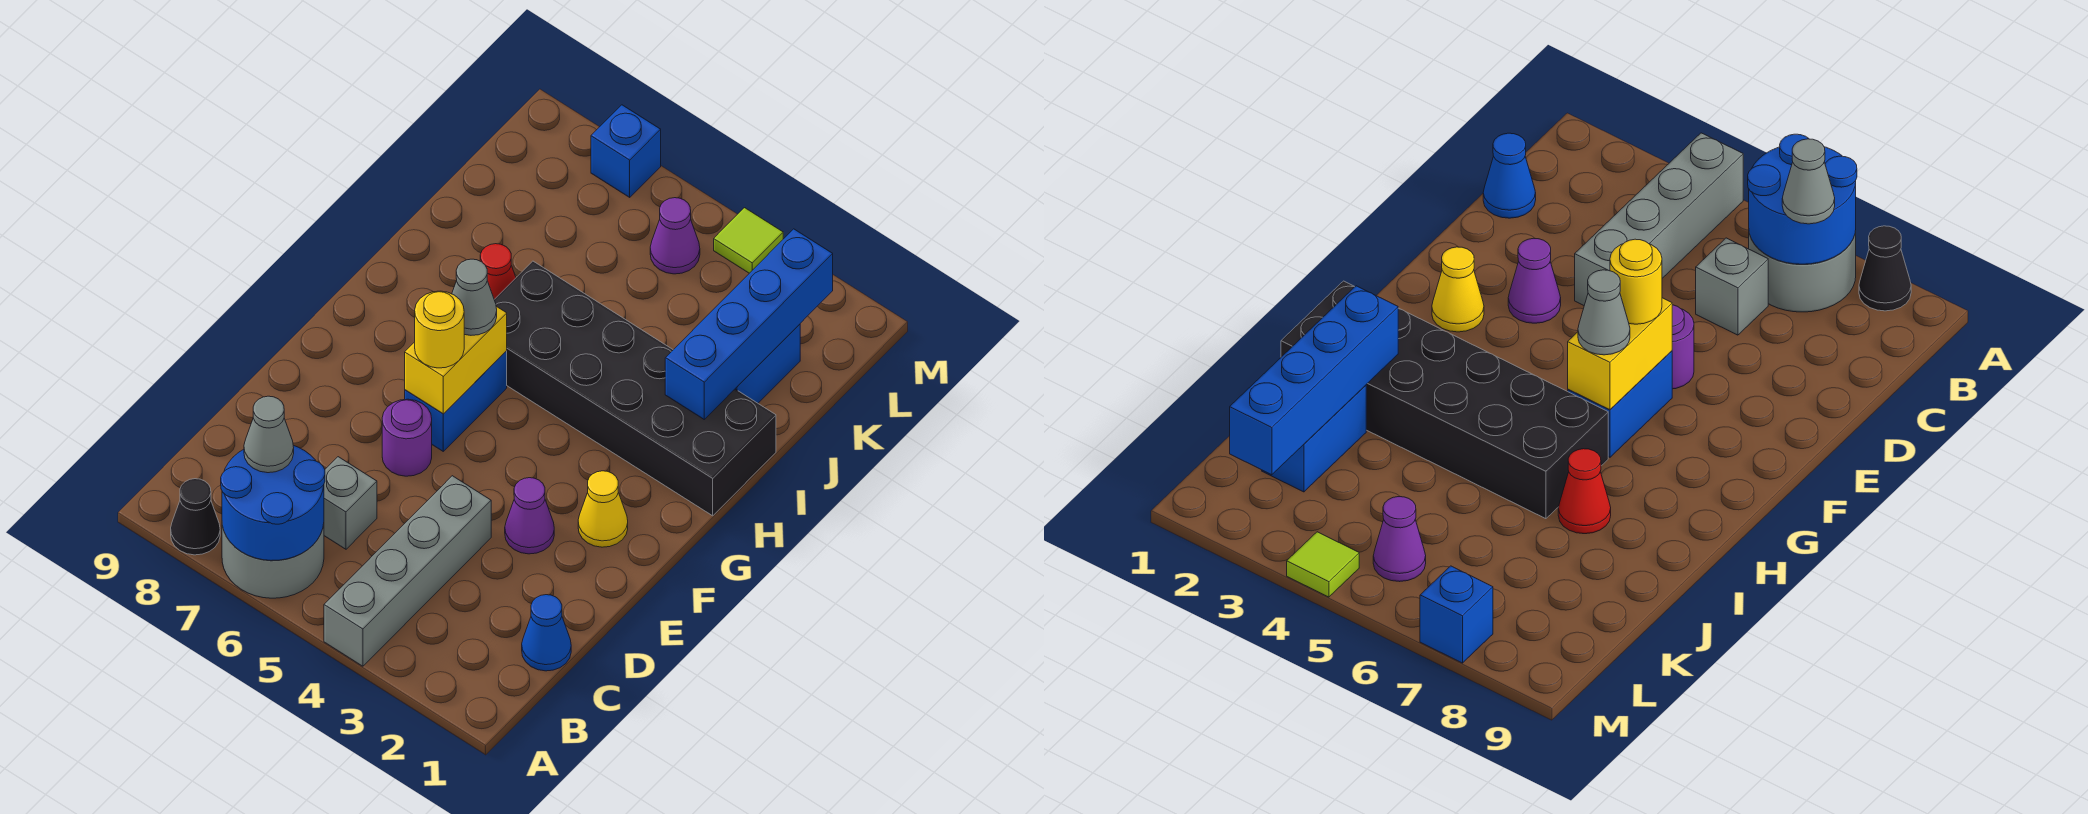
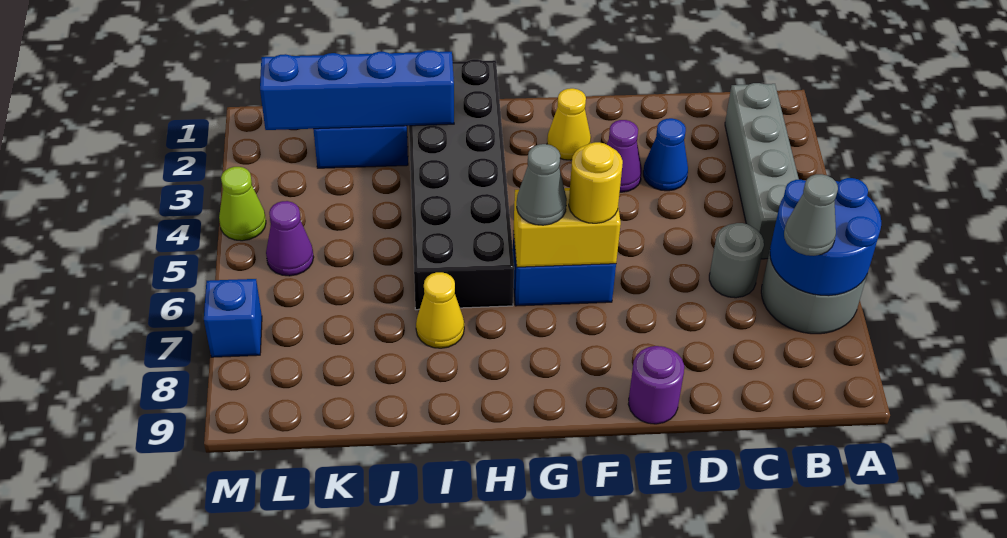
grey 1x4 brick [324,476,491,666] -> grey 1x4 brick turned to [725,83,799,259]
black 1x1 cone [171,479,220,555] -> none
blue 1x1 cone [522,595,571,671] -> blue 1x1 cone moved to [643,118,688,191]
grey 1x1 brick [324,457,377,549] -> grey 1x1 round brick [709,223,764,298]
purple 1x1 round brick [382,399,432,476] -> purple 1x1 round brick moved to [628,346,684,424]
red 1x1 cone [480,244,516,299] -> yellow 1x1 cone [416,272,464,348]
lime 1x1 tile [714,208,783,273] -> lime 1x1 cone [219,167,266,241]

